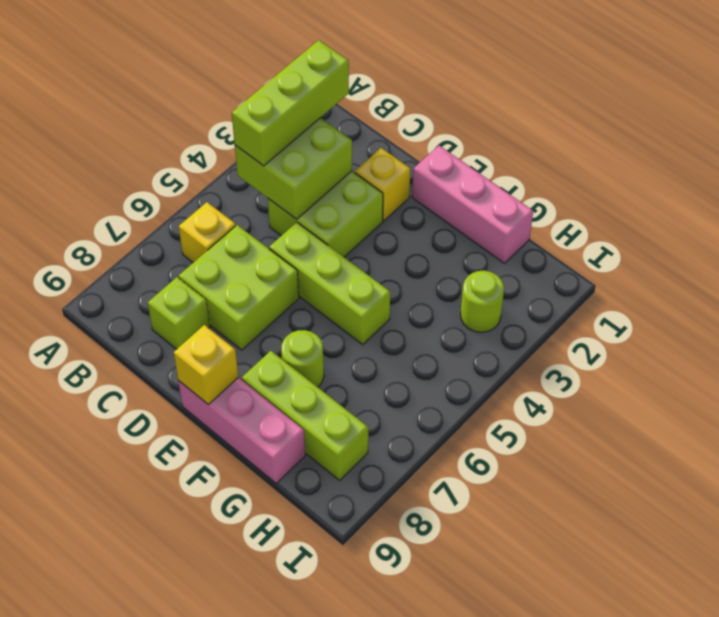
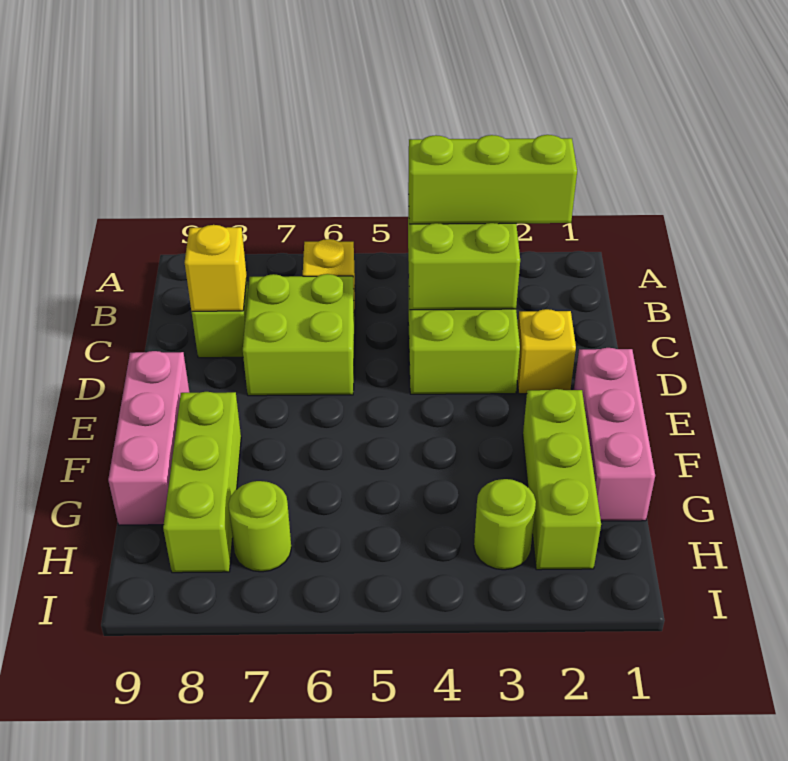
lime 1x3 brick [269,222,390,345] -> lime 1x3 brick moved to [523,389,601,570]
yellow 1x1 brick [174,325,238,405] -> yellow 1x1 brick moved to [185,225,247,311]
lime 1x1 round brick [281,330,324,387] -> lime 1x1 round brick moved to [228,481,291,572]

